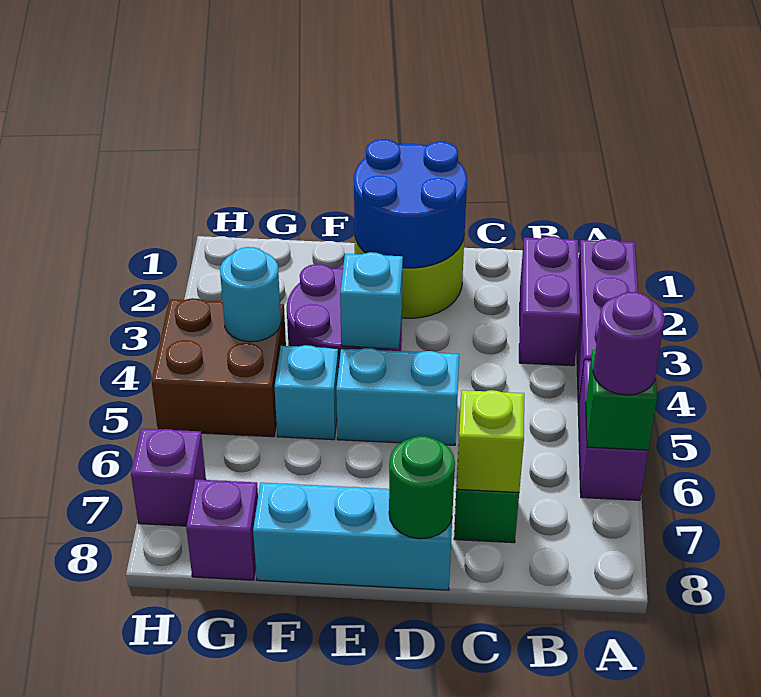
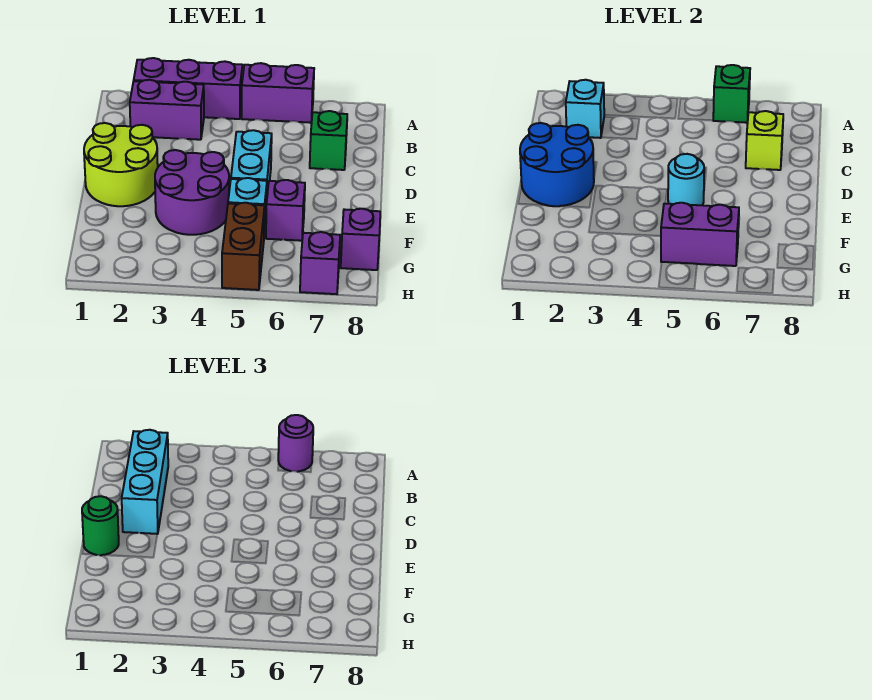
cyan 1x3 brick [253,483,452,590] -> cyan 1x3 brick moved to [122,430,168,534]
green 1x1 round brick [389,436,455,539] -> green 1x1 round brick moved to [82,496,119,555]
cyan 1x1 brick [340,252,403,349] -> cyan 1x1 brick moved to [566,80,604,138]
none -> purple 1x1 brick [266,180,305,241]
brown 2x2 brick [151,298,286,437] -> brown 1x2 brick [222,203,265,290]
cyan 1x1 round brick [220,247,281,342] -> cyan 1x1 round brick moved to [668,154,704,205]
none -> purple 1x2 brick [661,203,739,266]

